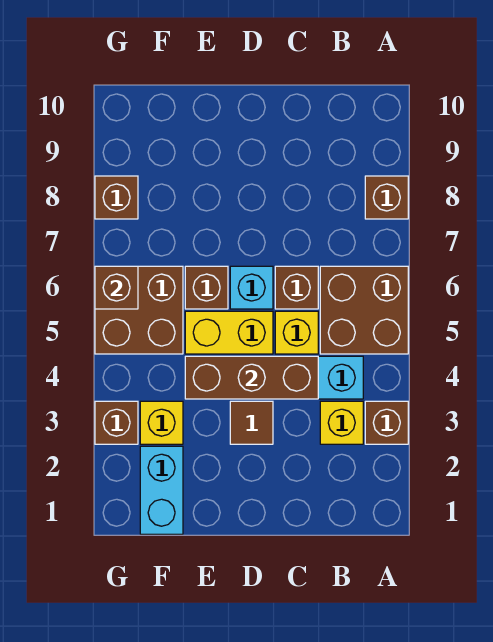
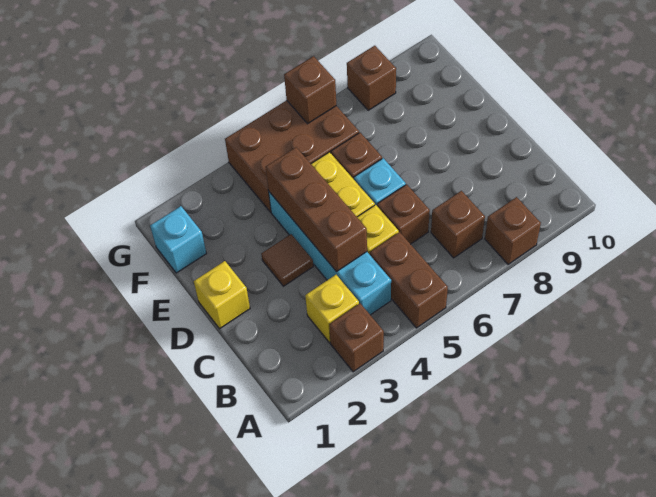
brown 2x2 brick [320,266,408,354] -> brown 1x2 brick [370,232,448,328]
cyan 1x2 brick [140,446,183,534] -> cyan 1x1 brick [150,206,206,273]
yellow 1x1 brick [140,401,183,444] -> yellow 1x1 brick moved to [194,261,250,329]
brown 2x2 brick [95,266,183,354] -> brown 2x3 brick [225,100,359,212]
brown 1x1 brick [95,401,138,444] -> brown 1x1 brick moved to [431,191,485,258]

